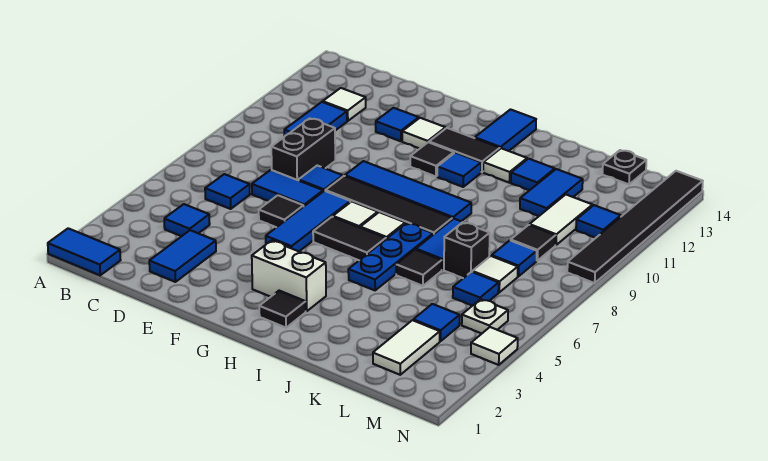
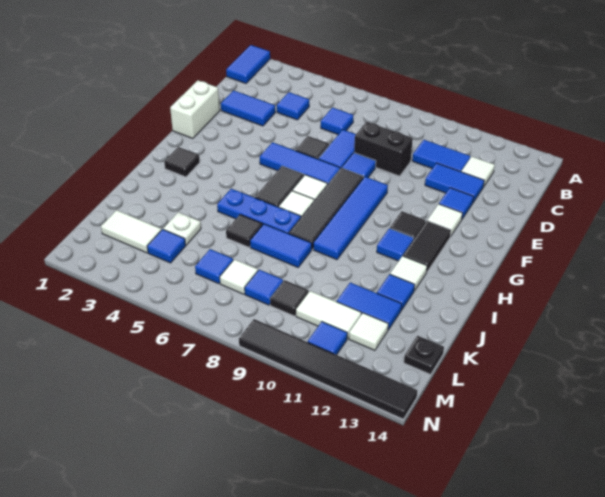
white 1x2 brick [252,241,326,311] -> white 1x2 brick moved to [170,80,220,139]
blue 1x2 tile [475,110,536,151] -> blue 1x2 tile moved to [425,163,484,202]
black 1x1 brick [444,222,490,278] -> none
white 1x1 plate [462,299,508,334] -> white 1x1 plate moved to [163,212,201,245]
white 1x1 tile [471,327,518,365] -> white 1x1 tile moved to [349,313,388,350]

